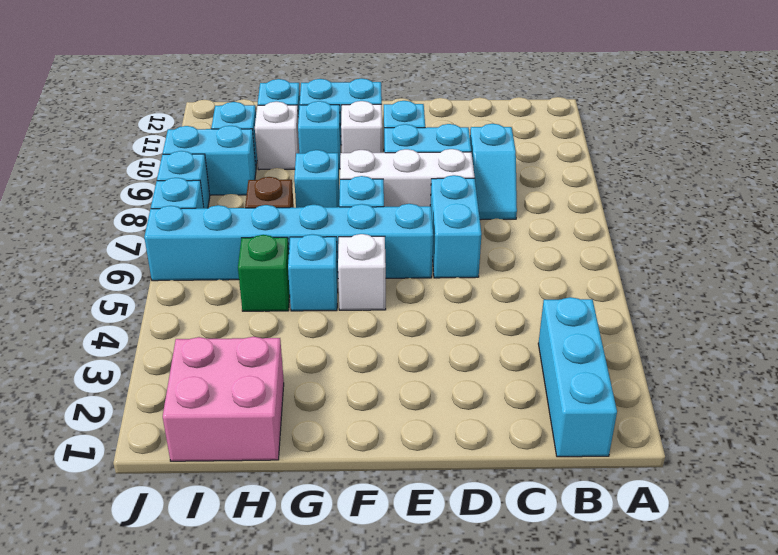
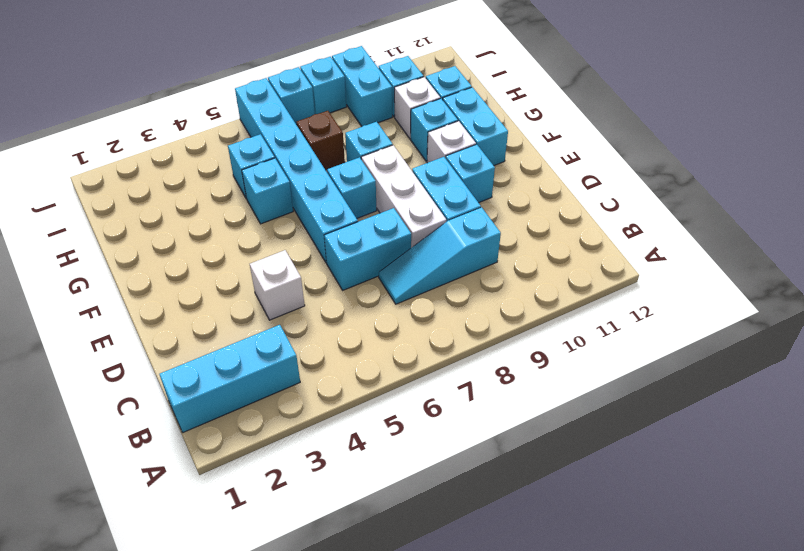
cyan 1x2 slope [470,124,517,220] -> cyan 1x3 slope [379,207,501,304]
white 1x1 brick [338,234,386,310] -> white 1x1 brick moved to [250,250,305,320]
pink 2x2 brick [163,337,284,461] -> none
green 1x1 brick [238,235,290,311] -> cyan 1x1 brick [228,134,275,199]

